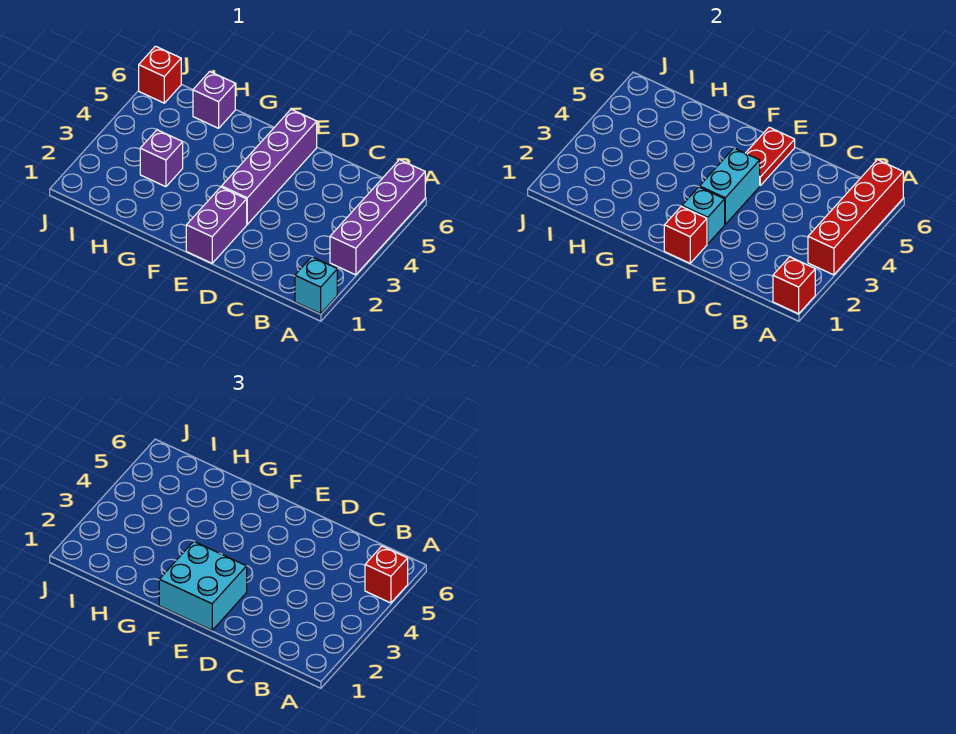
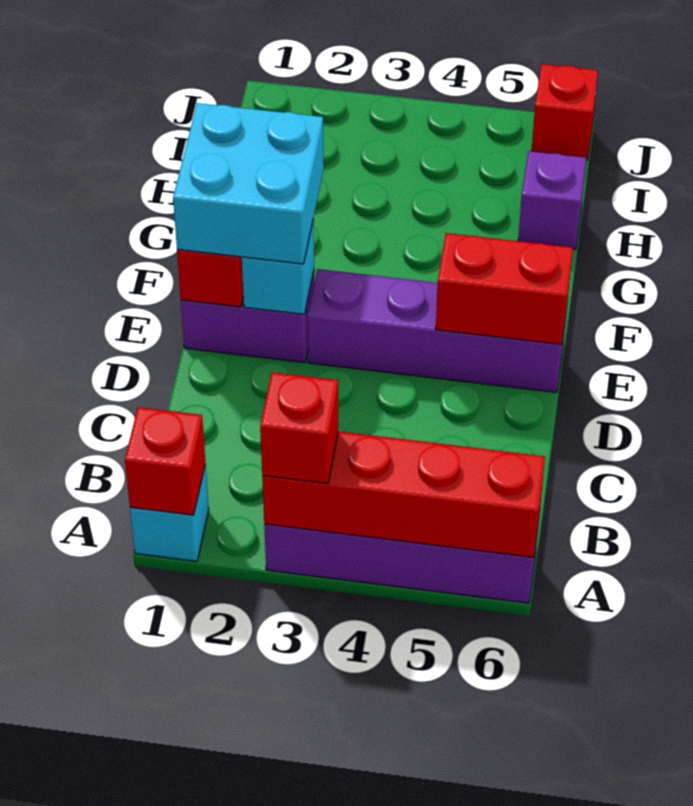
red 1x1 brick [365,546,408,603] -> red 1x1 brick moved to [260,372,338,484]
cyan 1x2 brick [700,148,760,224] -> none
red 1x2 plate [746,127,795,185] -> red 1x2 brick [436,233,573,345]
purple 1x1 brick [140,130,183,187] -> none

